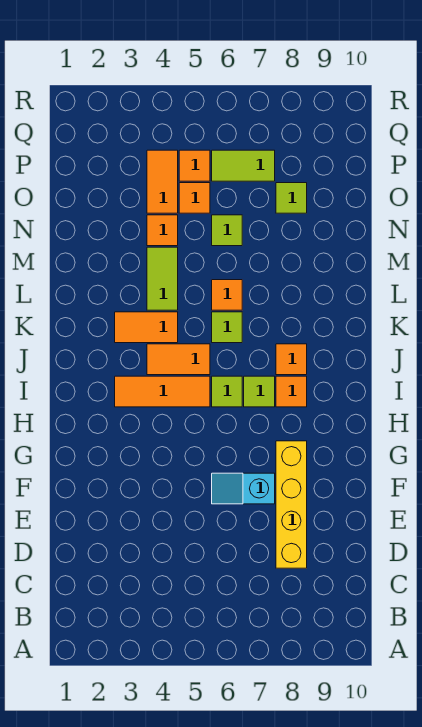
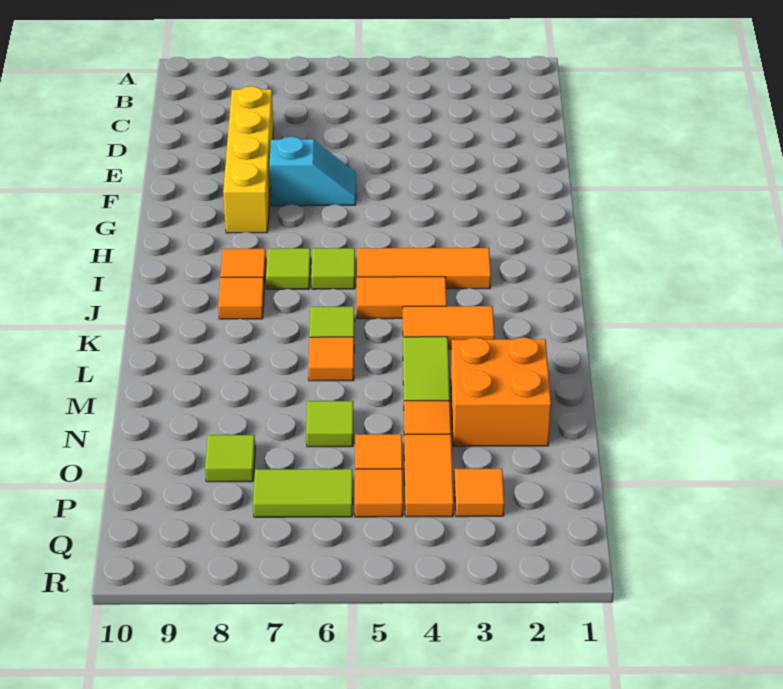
none -> orange 2x2 brick [451,337,551,446]
none -> orange 1x1 tile [454,469,504,517]

